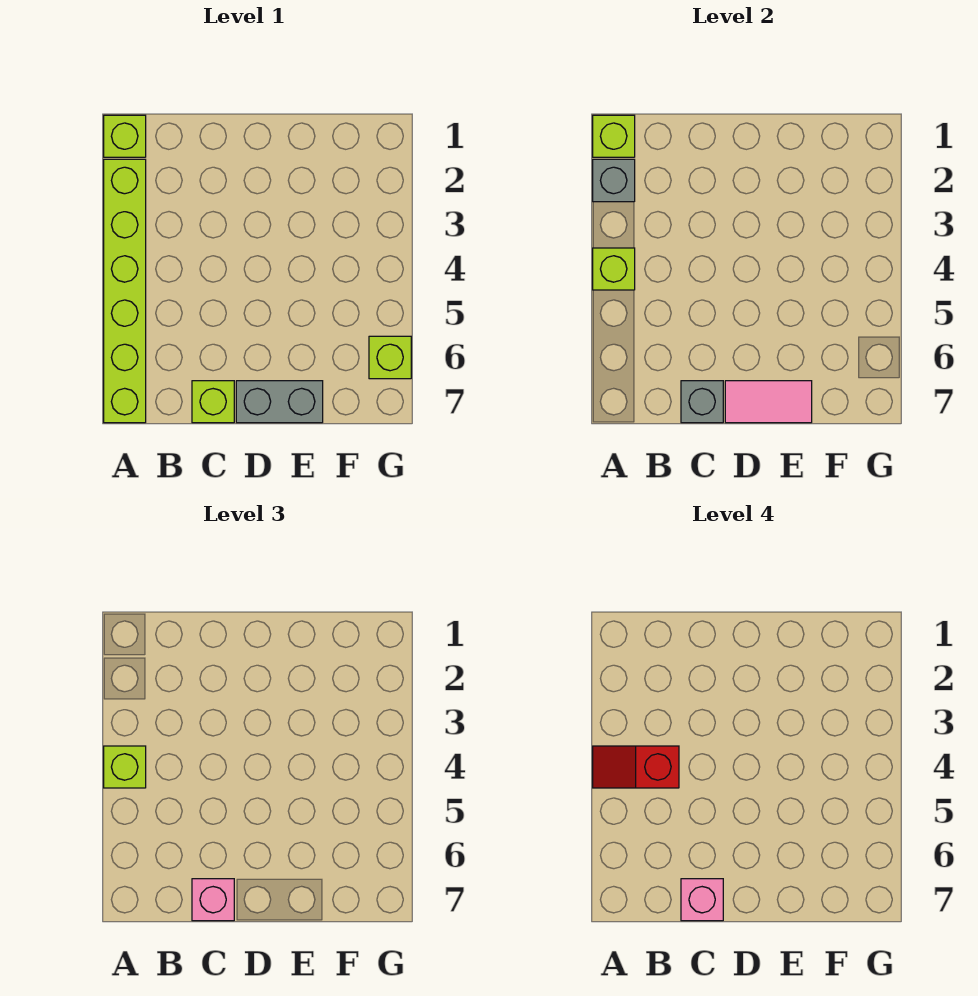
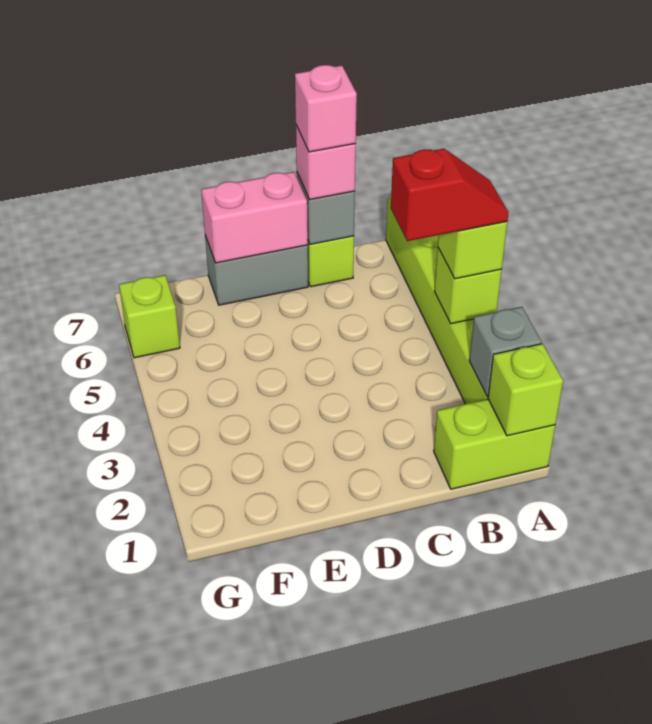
lime 1x1 brick [104,115,146,157] -> lime 1x2 brick [434,399,555,489]
pink 1x2 tile [725,381,812,423] -> pink 1x2 brick [201,172,308,263]

